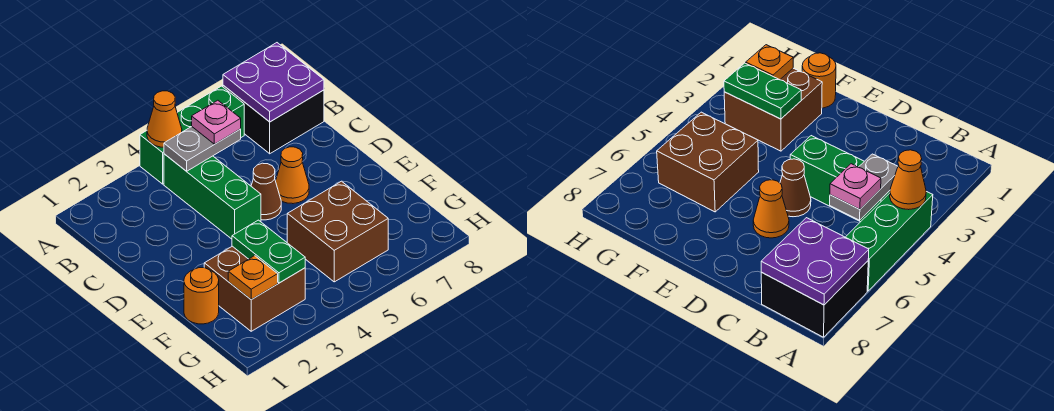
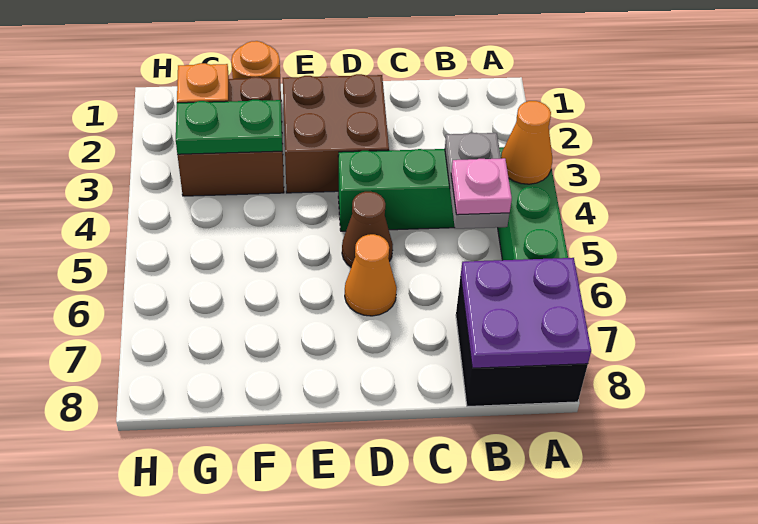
brown 2x2 brick [287,181,388,282] -> brown 2x2 brick moved to [283,74,389,193]

